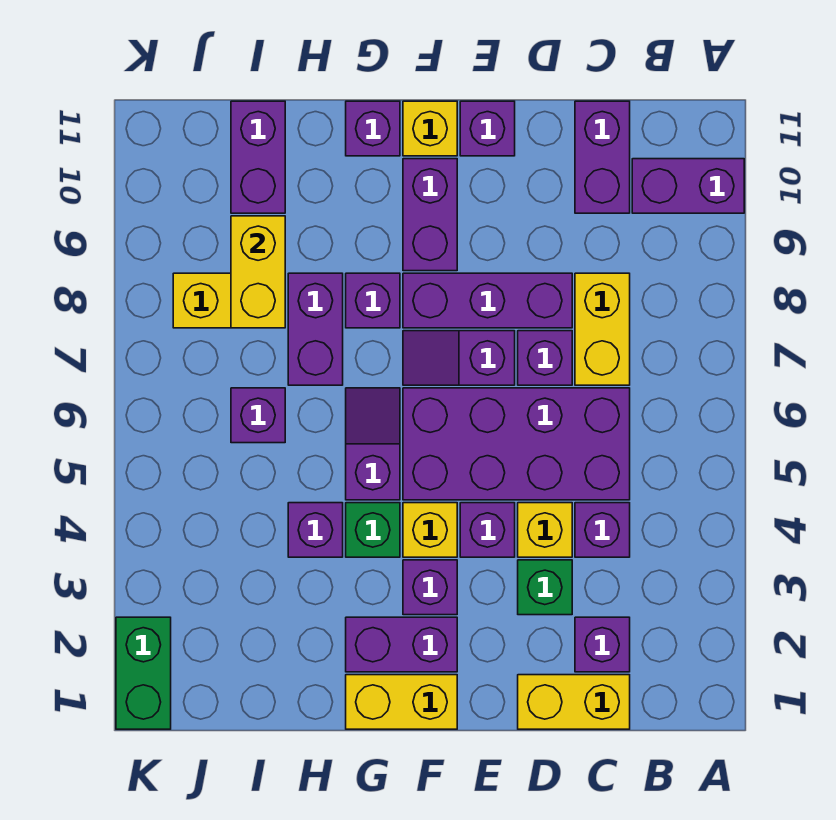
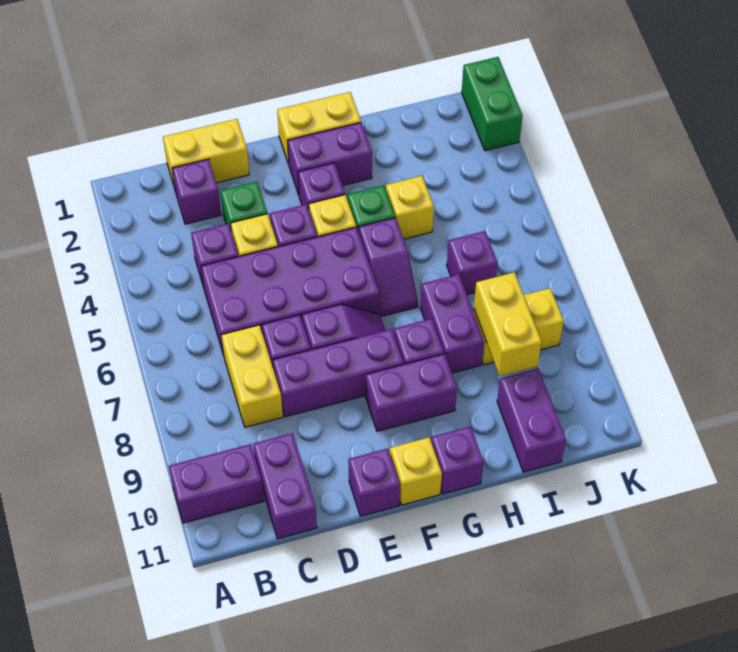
purple 1x2 brick [403,159,457,271] -> purple 1x2 brick turned to [366,354,457,431]
purple 1x1 brick [288,503,343,557] -> yellow 1x1 brick [386,176,434,239]

